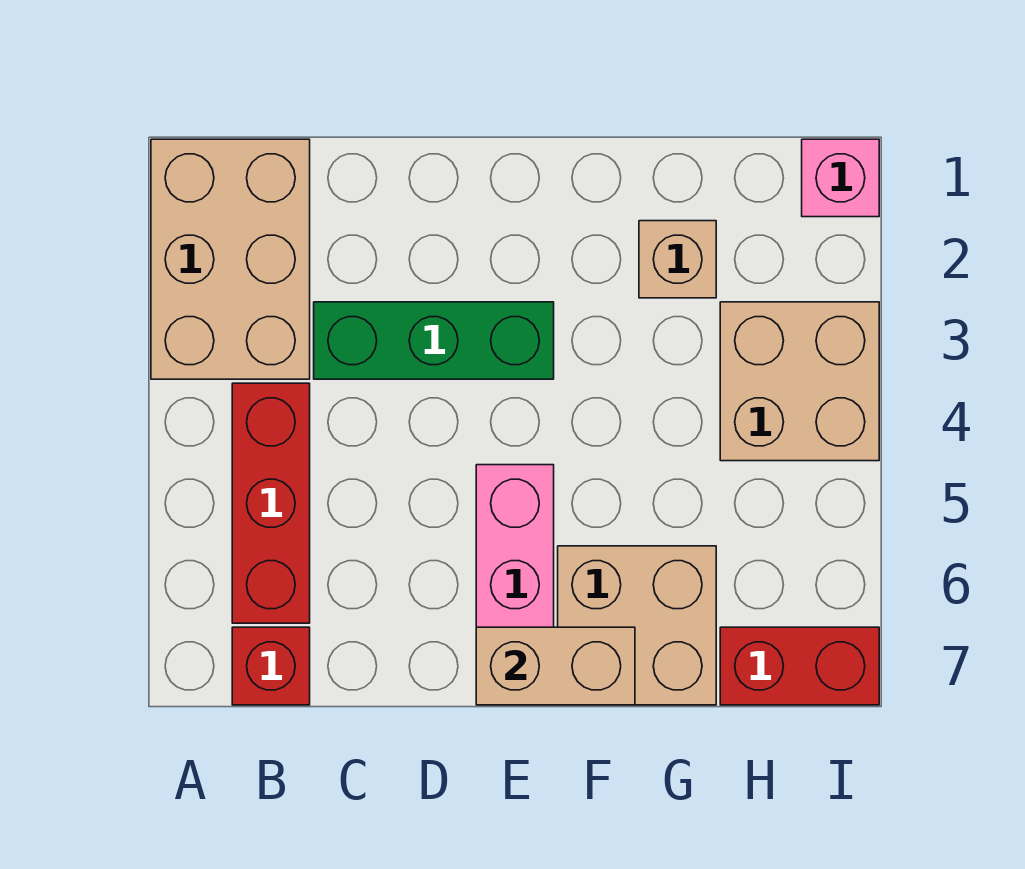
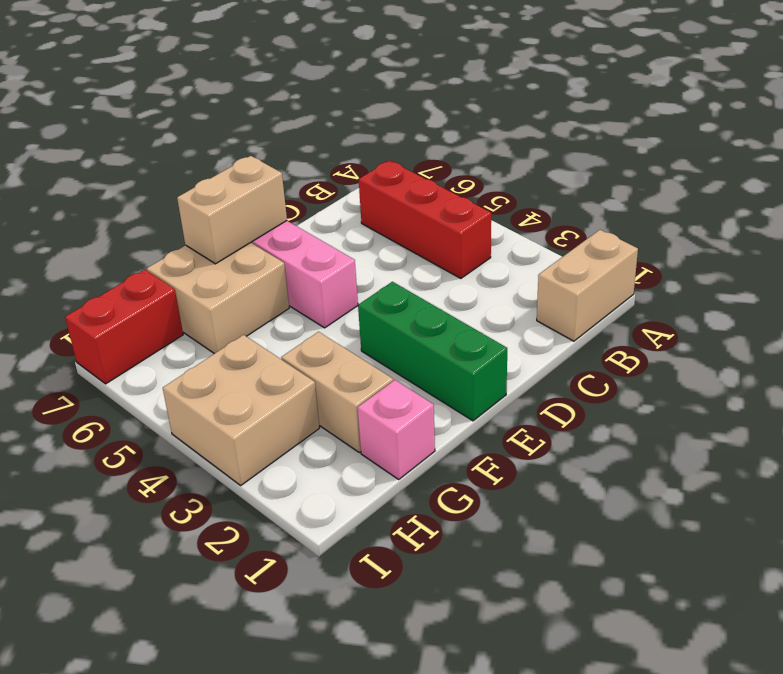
tan 2x3 brick [151,139,310,379] -> tan 1x2 brick [537,230,638,341]
red 1x1 brick [232,627,310,705] -> none
green 1x3 brick [314,302,554,379] -> green 1x3 brick turned to [358,282,507,421]
tan 1x1 brick [639,221,716,298] -> tan 1x2 brick [281,332,393,452]
pink 1x1 brick [802,139,879,217] -> pink 1x1 brick moved to [358,380,435,479]

